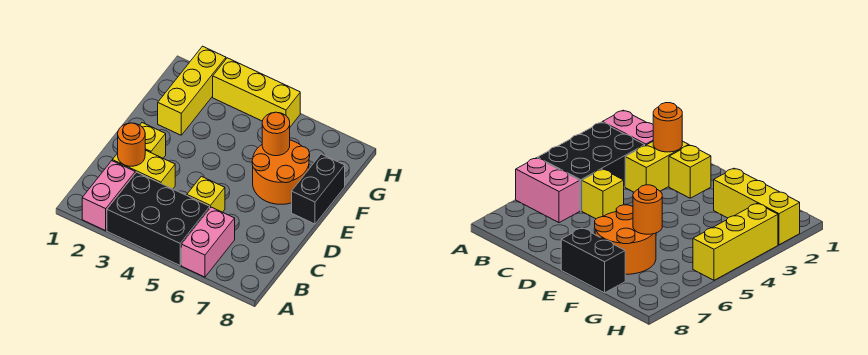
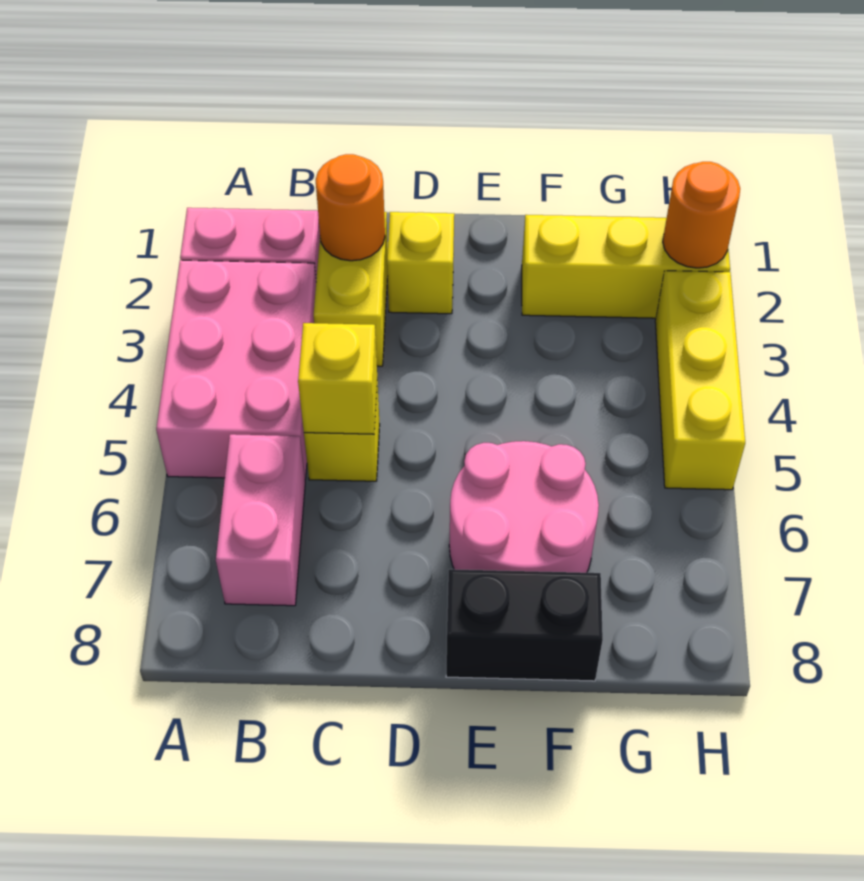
black 2x3 brick [107,172,210,265] -> pink 2x3 brick [156,260,316,479]
pink 1x2 brick [181,207,235,277] -> pink 1x2 brick turned to [216,434,305,606]
none -> yellow 1x1 brick [298,323,377,434]
orange 2x2 round brick [252,140,310,204] -> pink 2x2 round brick [449,441,599,573]
orange 1x1 round brick [262,112,290,156] -> orange 1x1 round brick moved to [663,162,740,268]

